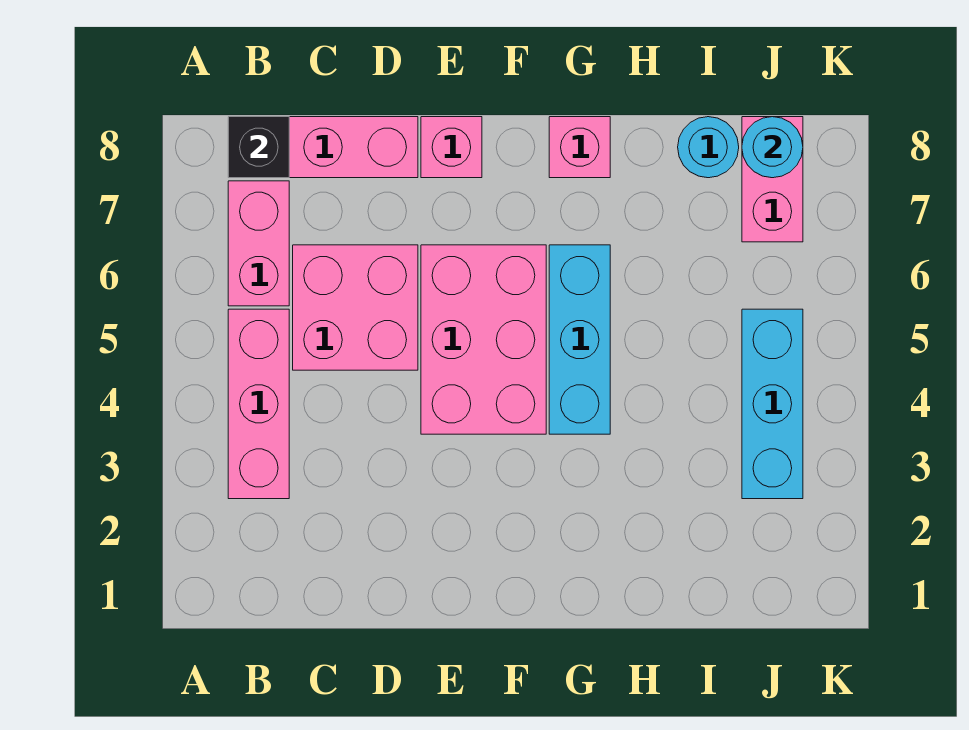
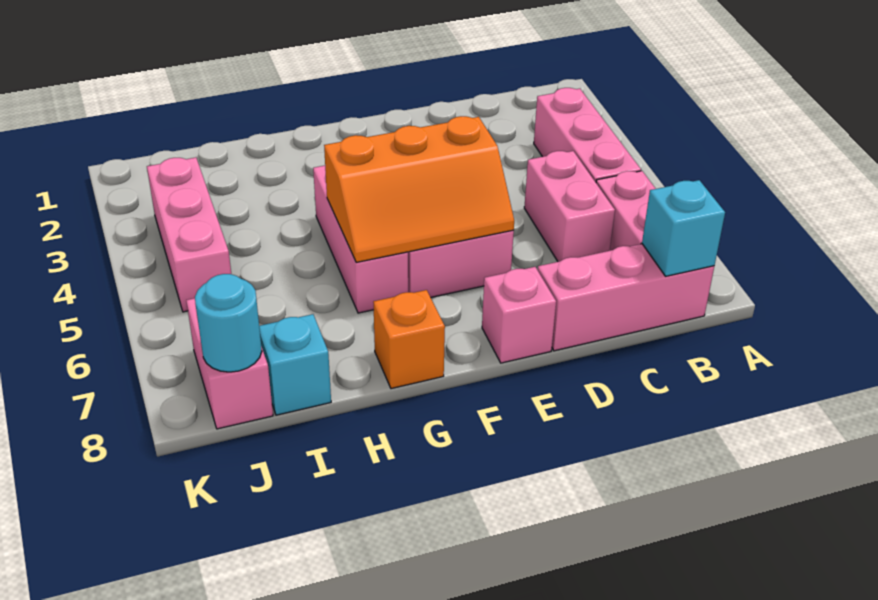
black 1x1 brick [228,117,289,178] -> cyan 1x1 brick [642,180,725,276]
pink 2x2 brick [293,245,418,370] -> pink 1x2 brick [524,151,615,262]
none -> orange 2x3 slope [324,116,514,262]
cyan 1x3 brick [549,245,610,434] -> pink 1x3 brick [313,165,408,313]
pink 1x1 brick [549,117,610,178] -> orange 1x1 brick [373,290,445,389]
cyan 1x1 round brick [678,117,739,178] -> cyan 1x1 brick [259,314,331,415]
cyan 1x3 brick [742,309,803,499] -> pink 1x3 brick [147,157,231,312]

